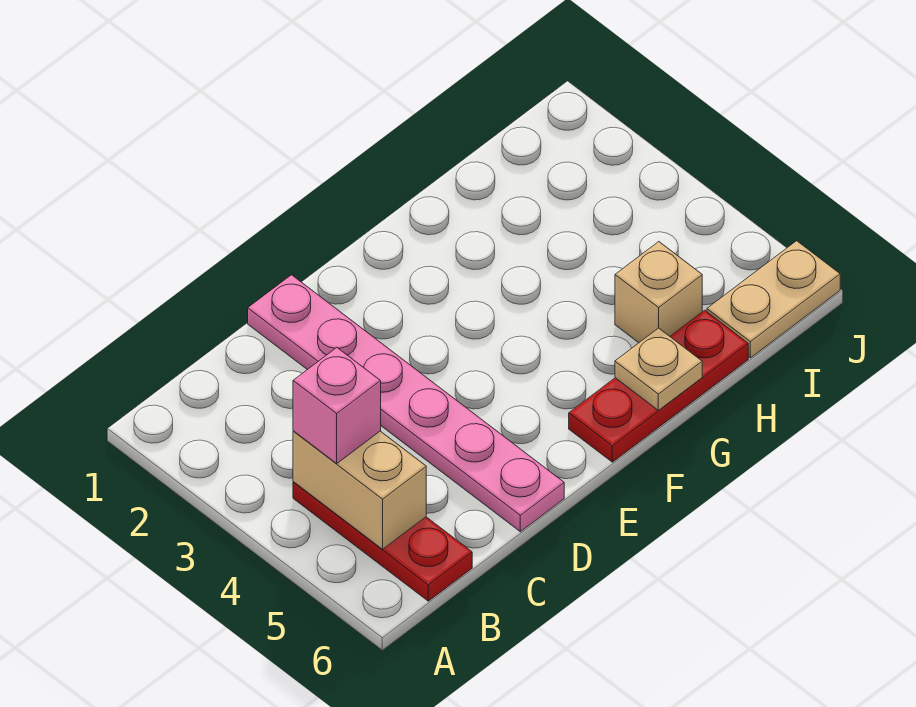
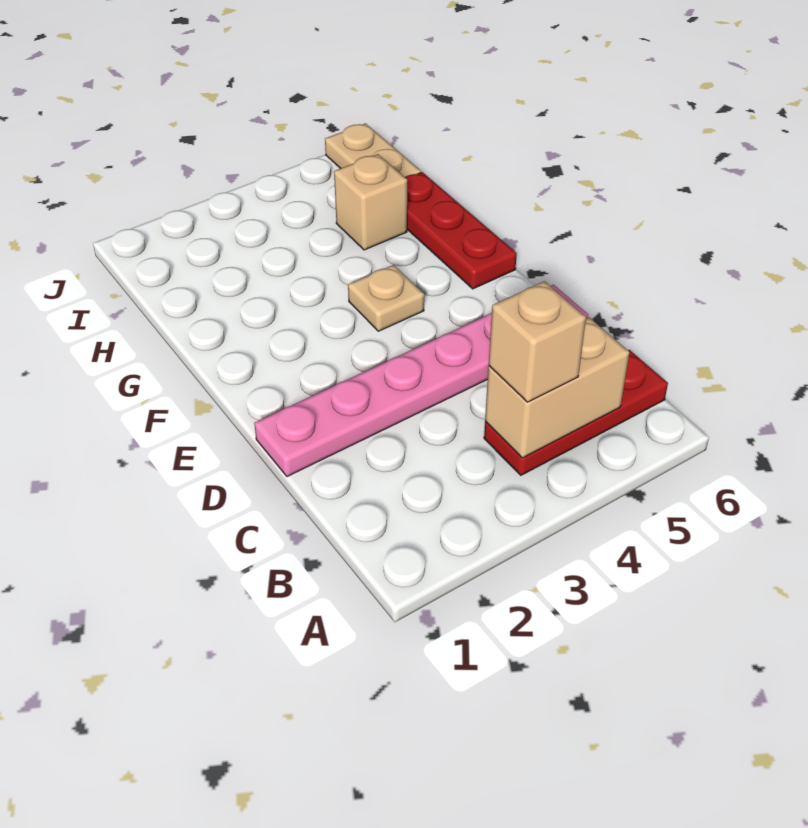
pink 1x1 brick [293,348,381,464] -> tan 1x1 brick [489,281,586,402]
tan 1x1 plate [615,328,702,410] -> tan 1x1 plate moved to [348,265,424,331]

